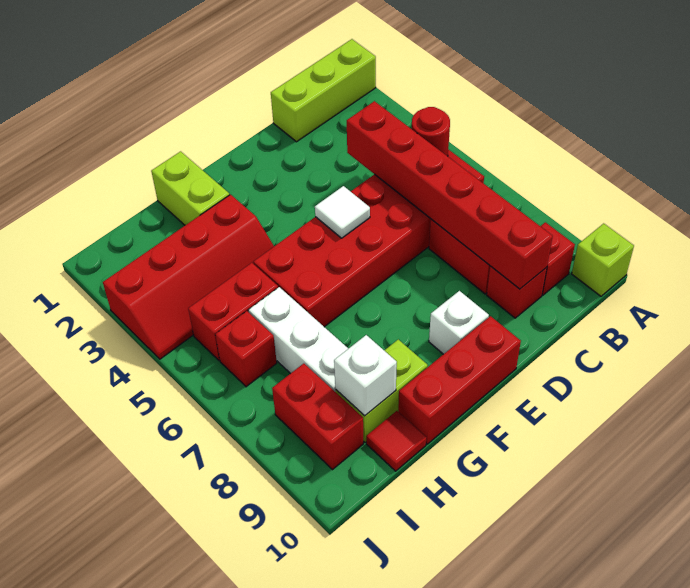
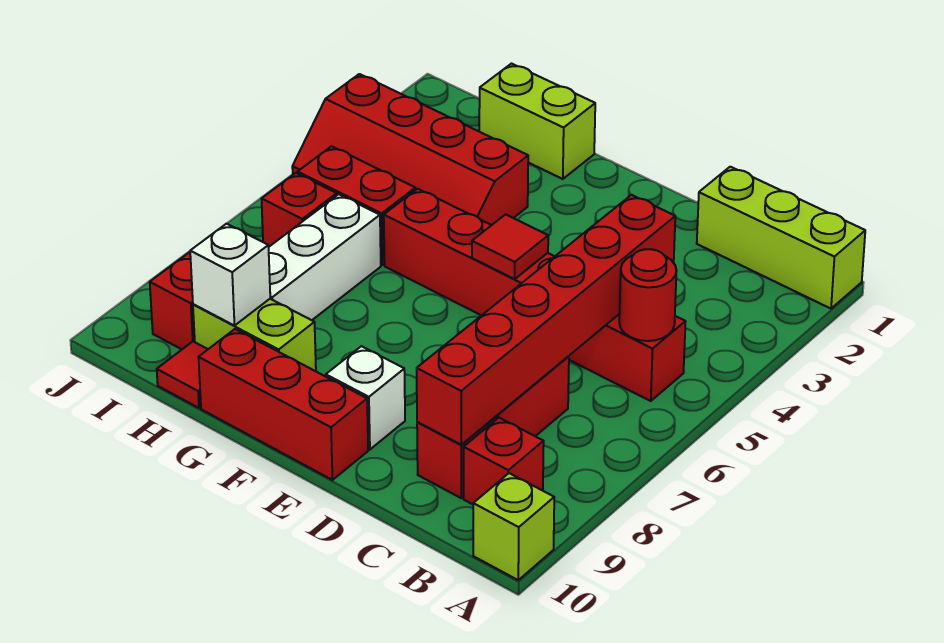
red 2x6 brick [253,149,484,327] -> red 1x6 brick [384,189,686,401]
white 1x1 tile [315,186,370,238] -> red 1x1 tile [472,214,548,279]
lime 1x2 brick [151,151,229,225] -> lime 1x2 brick turned to [479,64,595,179]

